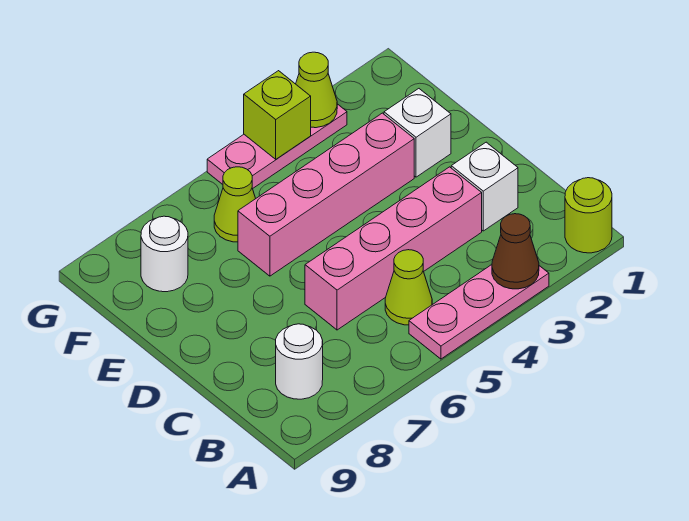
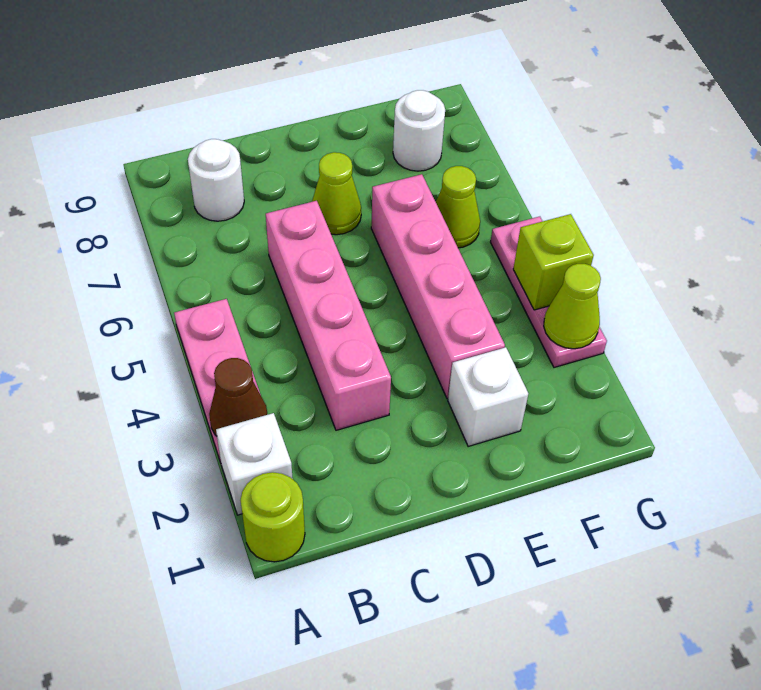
lime 1x1 cone [385,250,432,325] -> lime 1x1 cone moved to [312,152,361,235]
white 1x1 brick [451,142,518,231] -> white 1x1 brick moved to [216,413,293,515]

